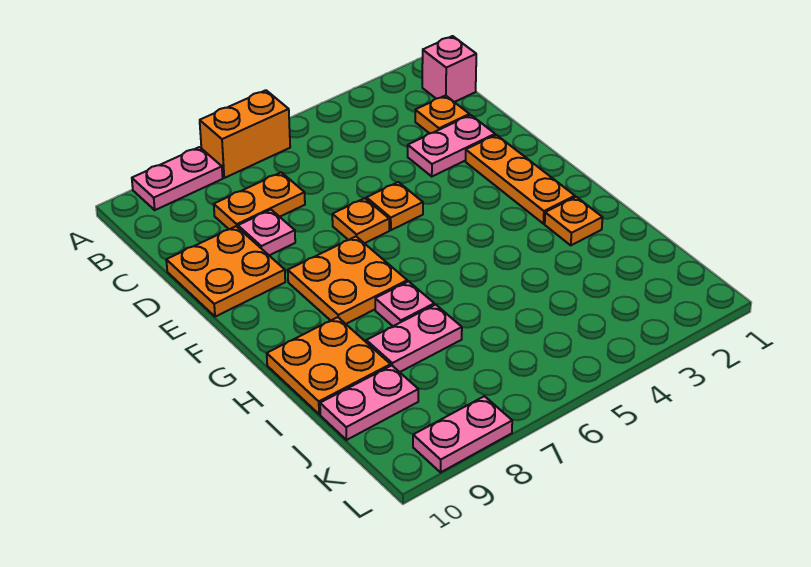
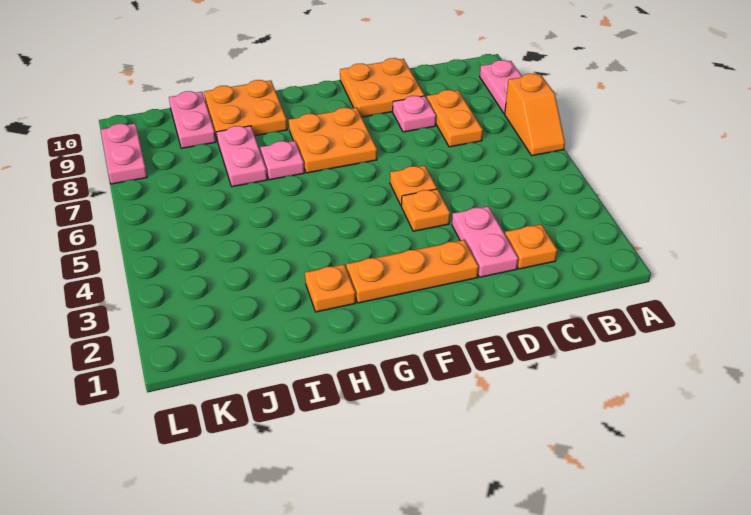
orange 1x2 brick [200,90,290,178] -> orange 1x2 slope [505,74,565,156]
pink 1x1 brick [422,36,476,102] -> none
orange 1x1 plate [332,198,389,243] -> orange 1x1 plate moved to [402,189,450,231]

